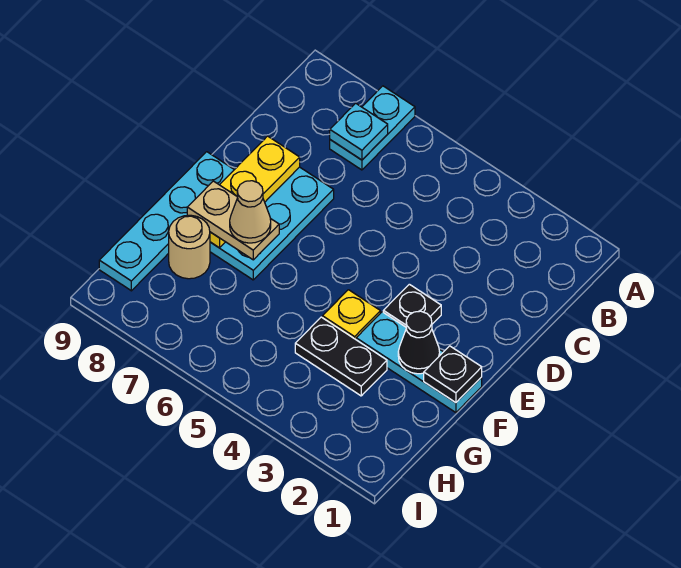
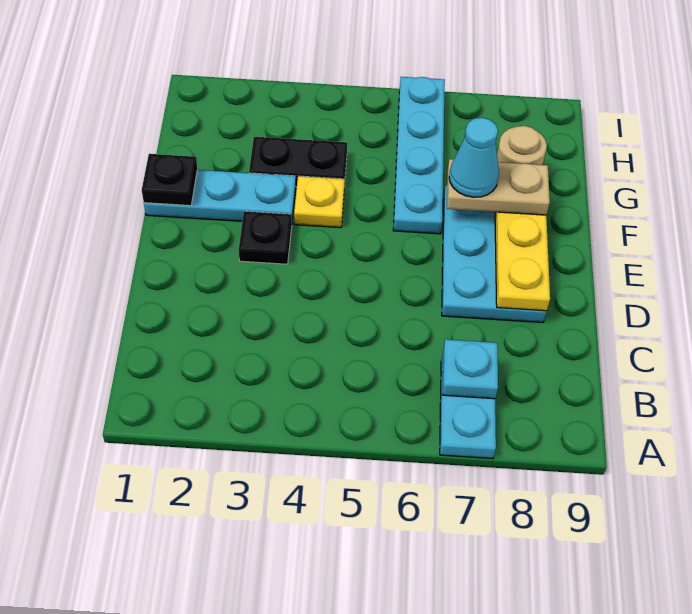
cyan 1x4 plate [99,152,234,291] -> cyan 1x4 plate moved to [393,77,445,234]
black 1x1 cone [398,311,440,374] -> none
tan 1x1 cone [230,181,271,243] -> cyan 1x1 cone [449,118,499,197]

